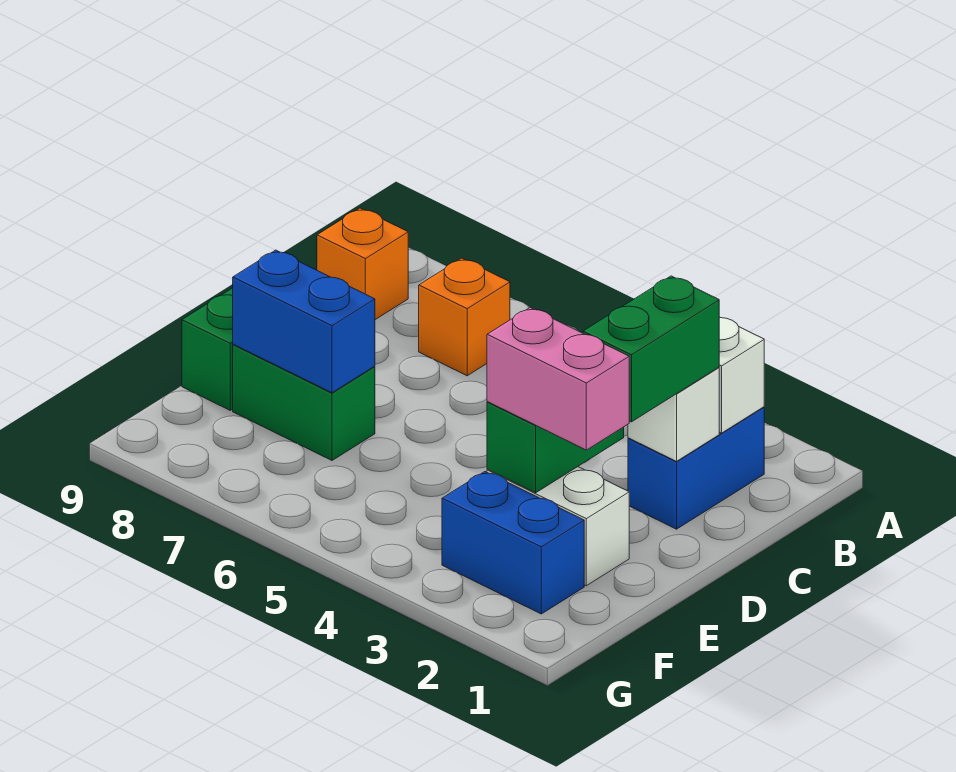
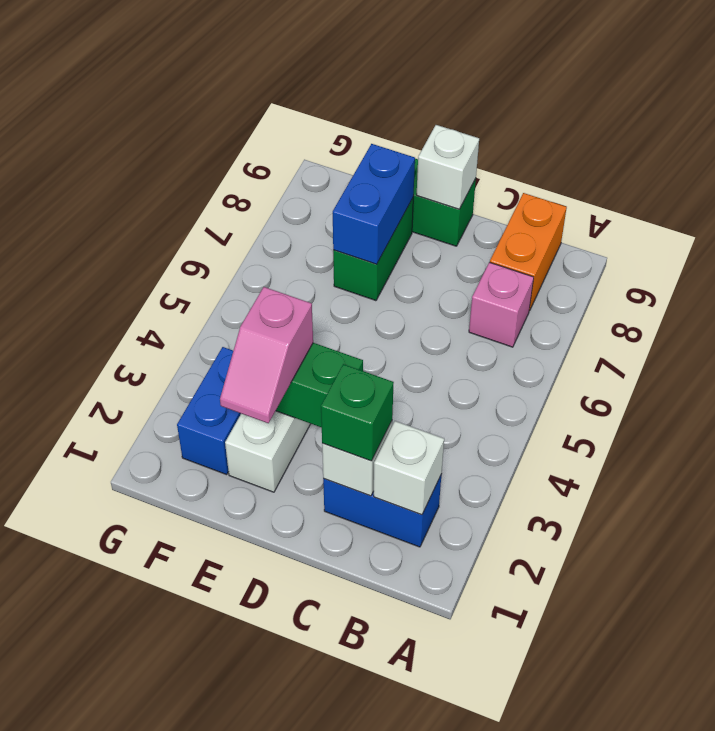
orange 1x1 brick [419,258,510,376] -> pink 1x1 brick [469,262,534,347]
orange 1x1 brick [317,208,408,320] -> orange 1x2 brick [490,193,567,311]
green 1x2 brick [583,276,719,422] -> green 1x1 brick [321,364,394,461]
none -> white 1x1 brick [417,125,479,209]
pink 1x2 brick [487,308,629,450] -> pink 1x2 slope [220,287,313,423]

